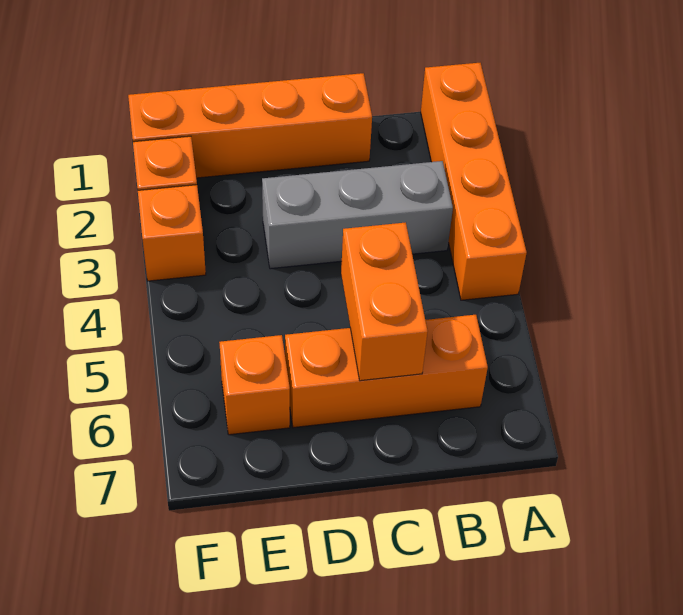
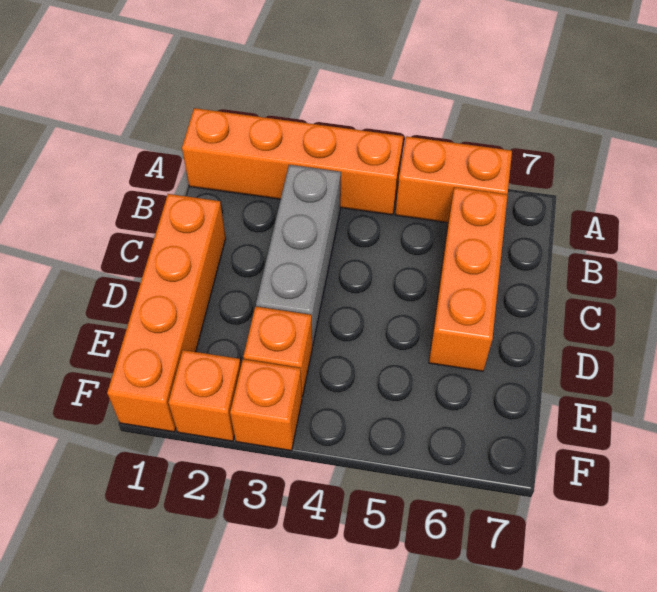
orange 1x2 brick [341,222,428,381] -> orange 1x2 brick moved to [395,136,512,223]
orange 1x1 brick [219,335,290,435] -> orange 1x1 brick moved to [243,307,312,396]

